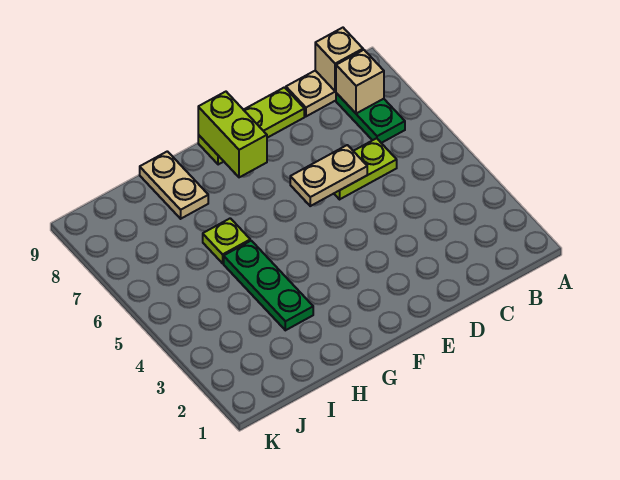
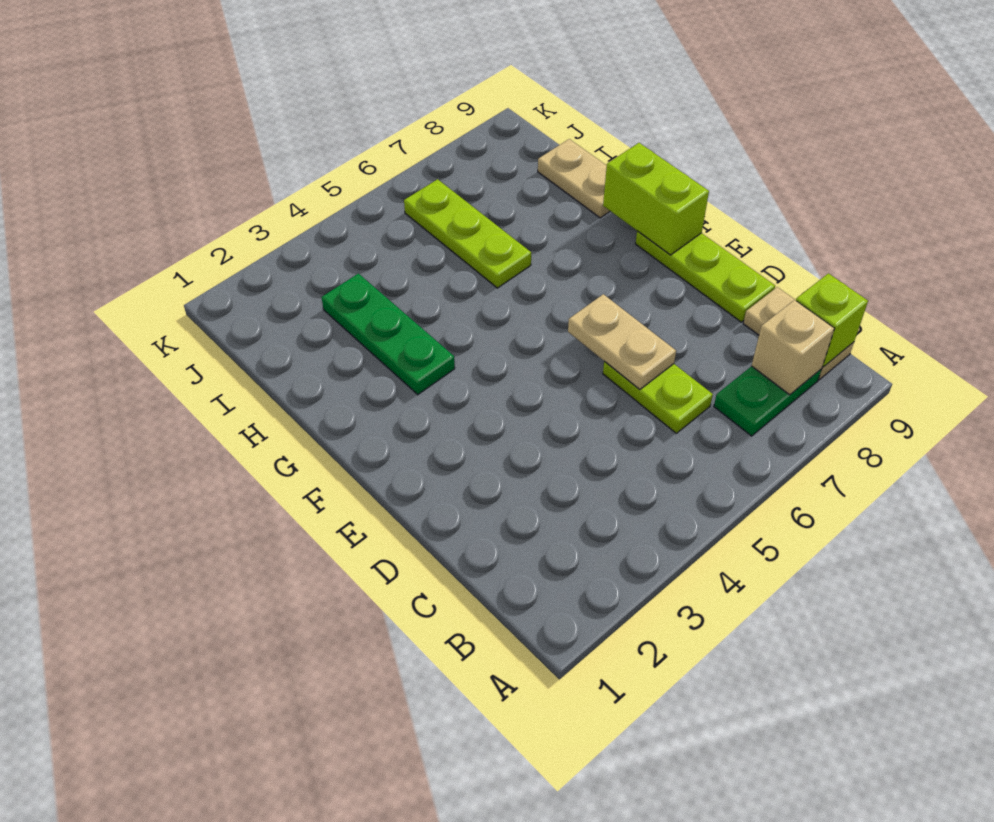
tan 1x1 brick [315,28,363,91] -> lime 1x1 brick [796,273,868,367]
lime 1x2 brick [198,92,267,177] -> lime 1x2 brick turned to [603,143,709,255]
green 1x3 plate [224,241,313,330] -> green 1x3 plate turned to [321,274,455,395]
lime 1x1 plate [203,218,250,263] -> lime 1x3 plate [404,179,531,288]
tan 1x2 plate [140,151,208,219] -> tan 1x2 plate turned to [538,139,610,218]

